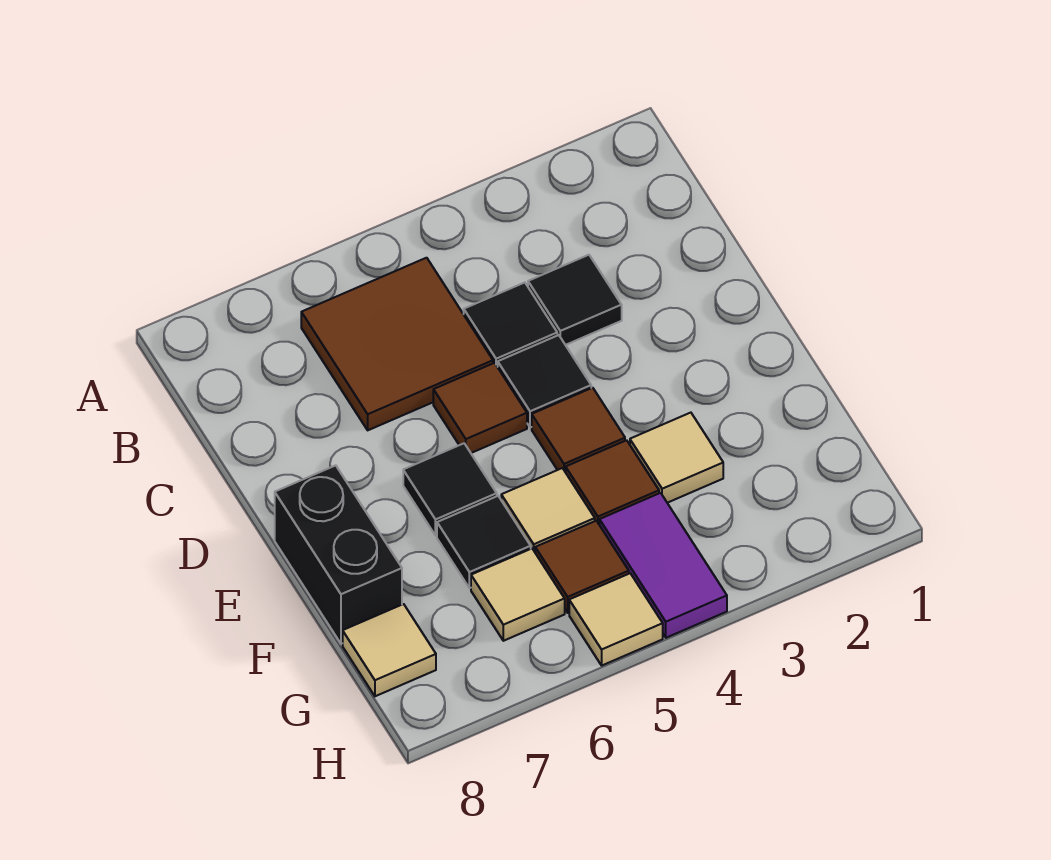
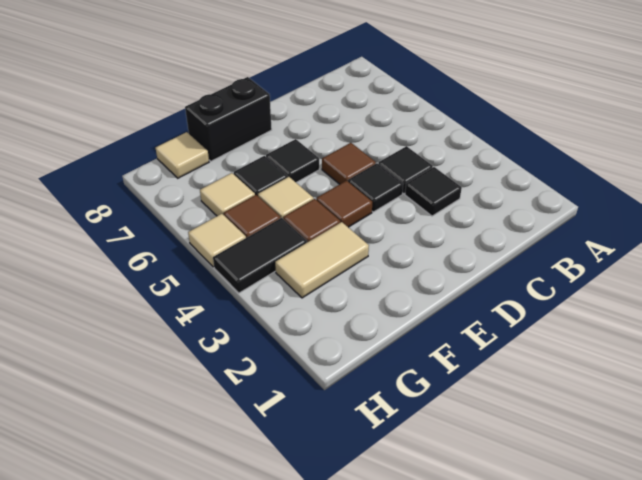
brown 2x2 tile [301,258,493,430] -> none
tan 1x1 tile [630,413,723,503] -> tan 1x2 tile [275,222,369,298]
purple 1x2 tile [600,493,727,638] -> black 1x2 tile [213,218,307,293]

